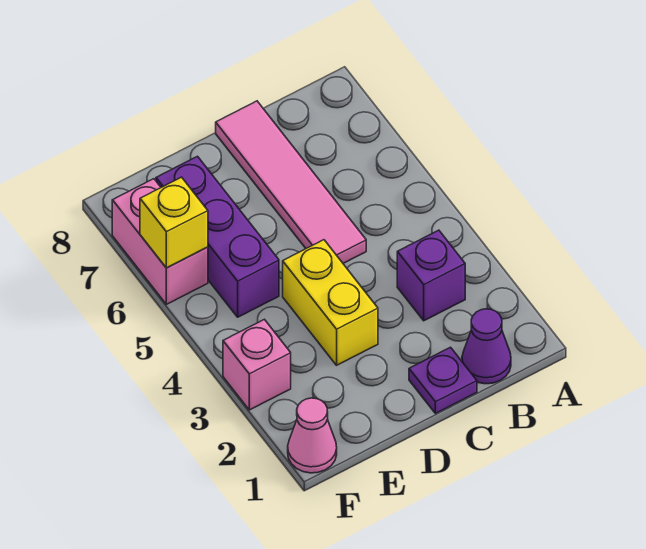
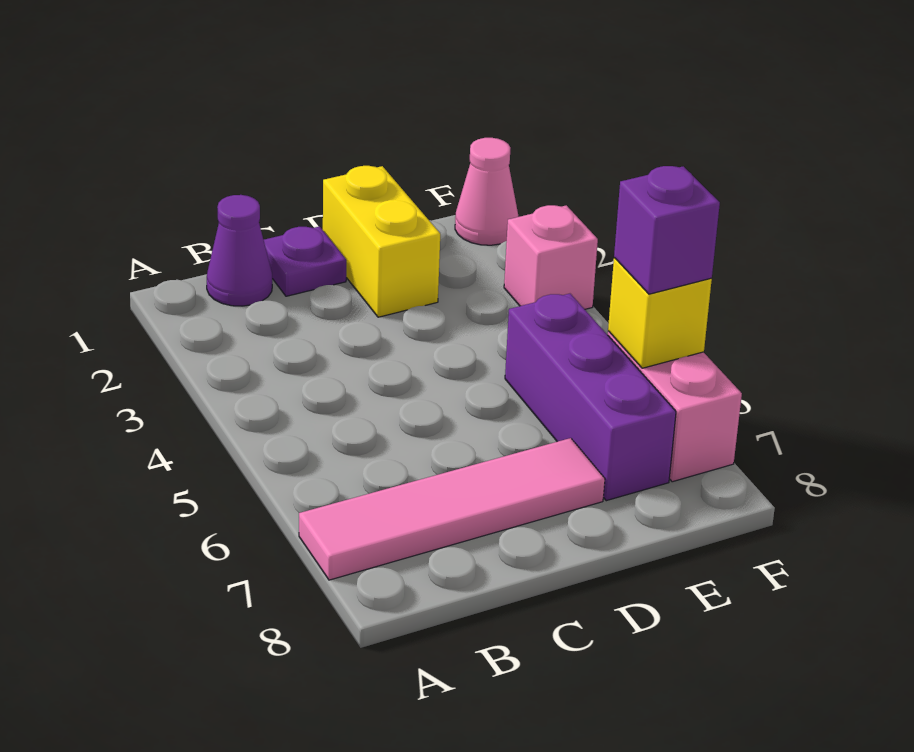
purple 1x1 brick [397,230,465,321] -> purple 1x1 brick moved to [614,166,720,294]
pink 1x4 tile [216,101,366,263] -> pink 1x4 tile turned to [299,438,605,580]
yellow 1x2 brick [283,240,378,365] -> yellow 1x2 brick moved to [323,166,440,317]

